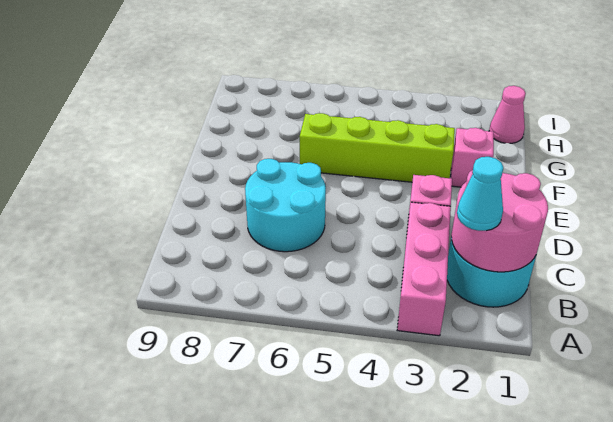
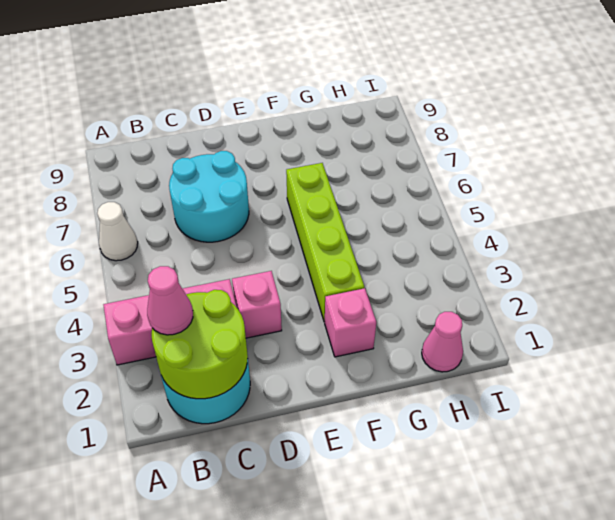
none -> white 1x1 cone [97,202,138,261]
pink 2x2 round brick [451,170,548,272] -> lime 2x2 round brick [152,290,248,399]
cyan 1x1 cone [457,157,503,231] -> pink 1x1 cone [147,266,193,335]

